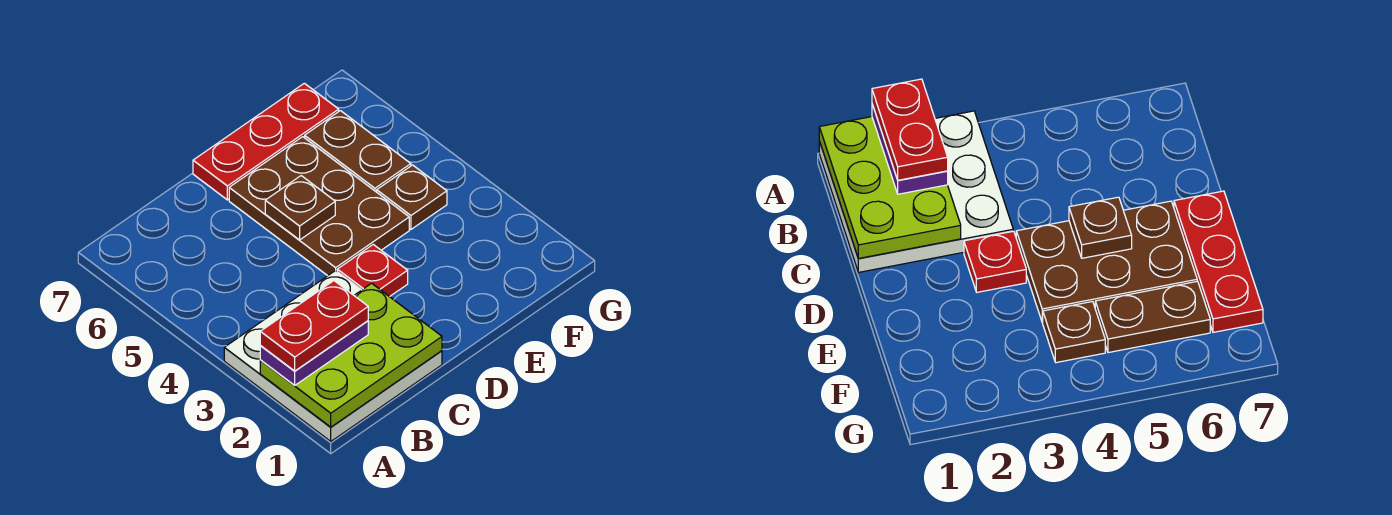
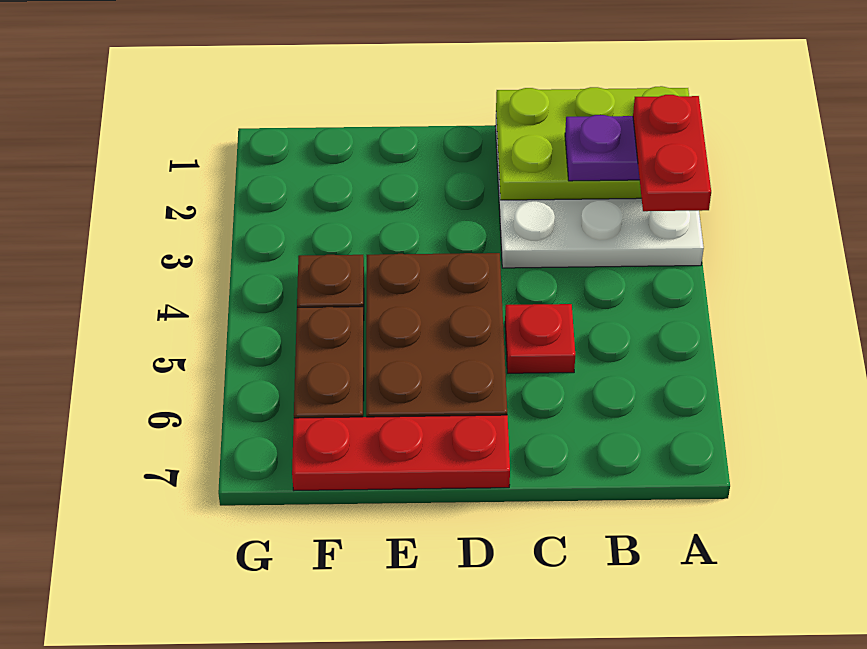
red 1x2 plate [260,281,368,371] -> red 1x2 plate turned to [633,95,711,211]
red 1x1 plate [337,244,408,297] -> red 1x1 plate moved to [505,304,575,373]
brown 1x1 plate [265,176,335,240] -> none

